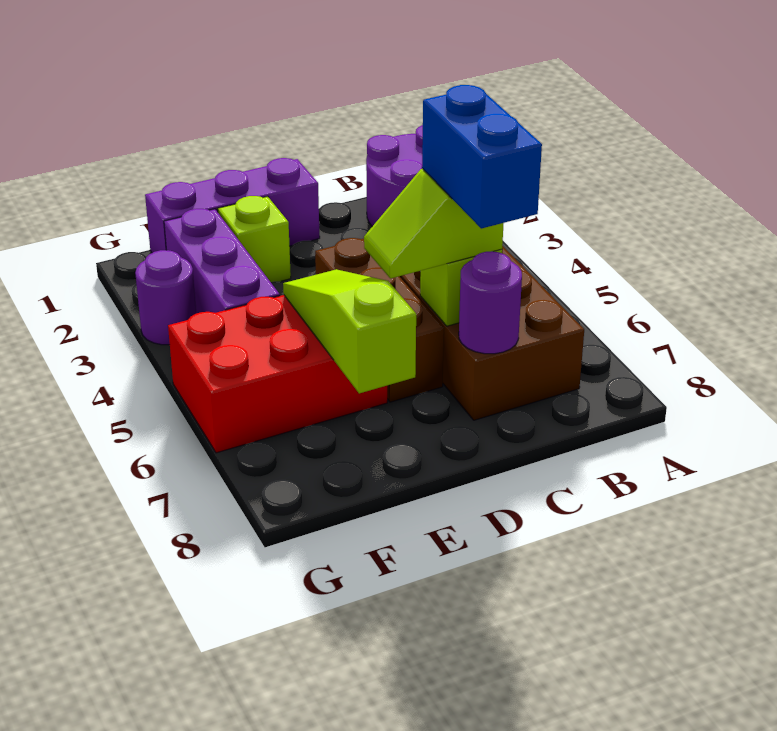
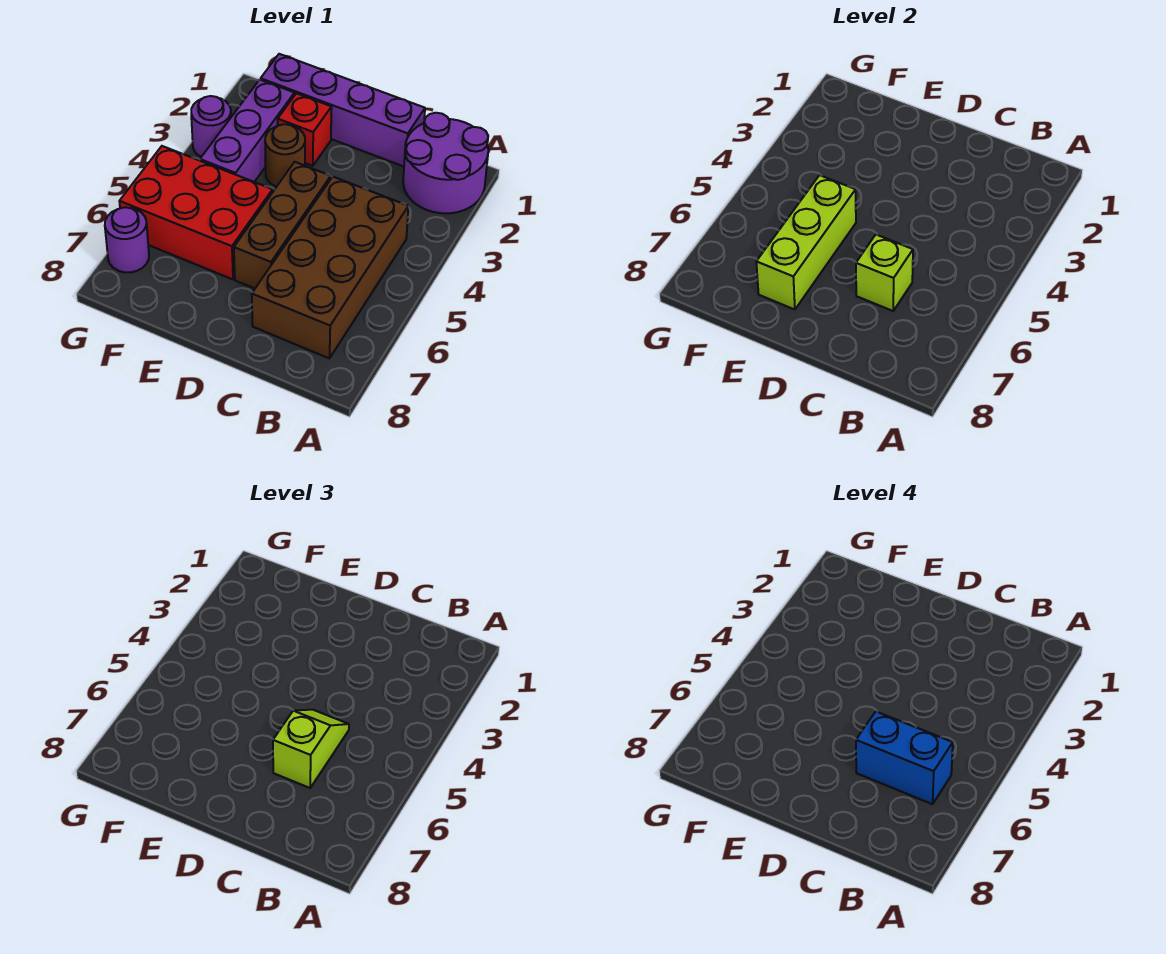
lime 1x2 slope [364,169,504,278] -> lime 1x2 slope turned to [273,710,349,788]
blue 1x2 brick [422,85,542,229] -> blue 1x2 brick turned to [856,712,953,804]
purple 1x1 round brick [459,251,522,354] -> purple 1x1 round brick moved to [105,207,149,272]
purple 1x3 brick [145,158,320,253] -> purple 1x4 brick [261,54,425,167]
lime 1x1 brick [218,196,291,282] -> red 1x1 brick [278,93,332,166]
none -> brown 1x1 round brick [265,124,305,187]
lime 1x3 slope [283,269,416,393] -> lime 1x3 brick [756,175,856,310]

